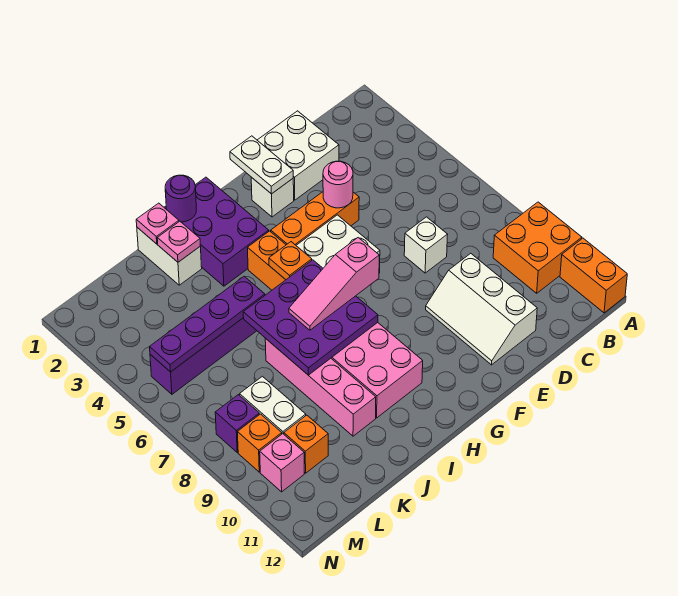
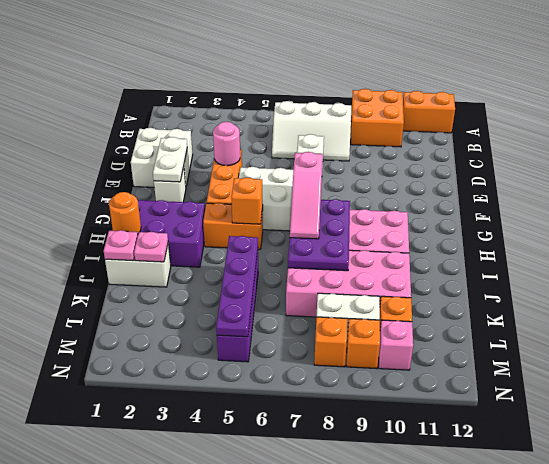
white 2x3 slope [426,253,537,365] -> white 2x3 slope moved to [272,101,351,161]
white 1x2 plate [230,136,293,194] -> white 1x2 plate turned to [153,137,187,182]
orange 1x1 plate [269,242,312,280] -> orange 1x1 brick [231,177,263,224]
purple 3x3 plate [243,260,378,375] -> purple 2x3 plate [288,199,350,271]
purple 1x1 round brick [165,175,196,222] -> orange 1x1 round brick [109,192,141,233]
pink 1x4 brick [265,339,376,436] -> pink 2x4 brick [286,250,411,317]
purple 1x1 brick [215,395,259,452] -> orange 1x1 brick [314,317,347,367]

